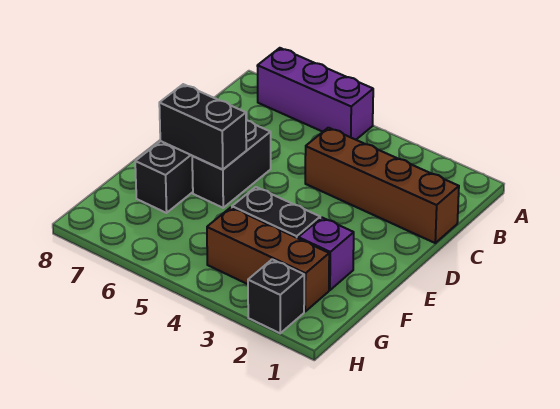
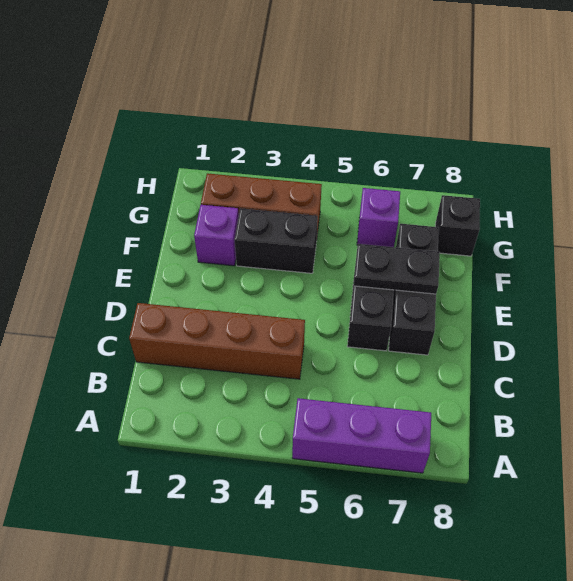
black 1x2 brick [159,84,246,170] -> black 1x2 plate [354,244,440,294]
none -> purple 1x1 brick [357,188,400,247]
black 1x1 brick [248,259,304,333] -> black 1x1 brick moved to [435,195,480,256]

